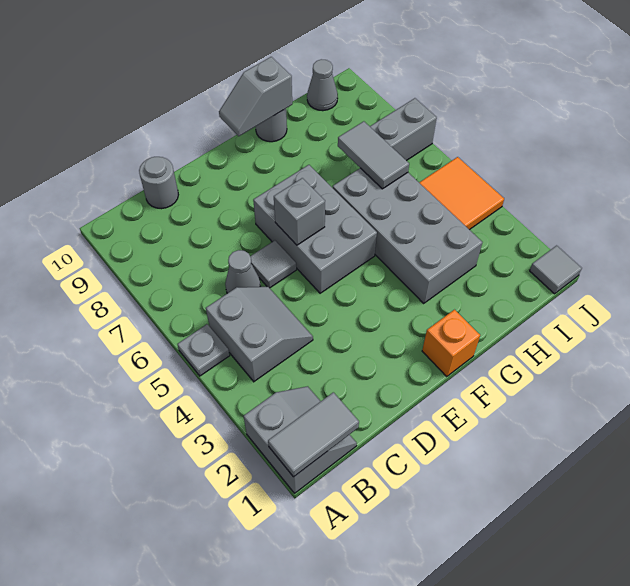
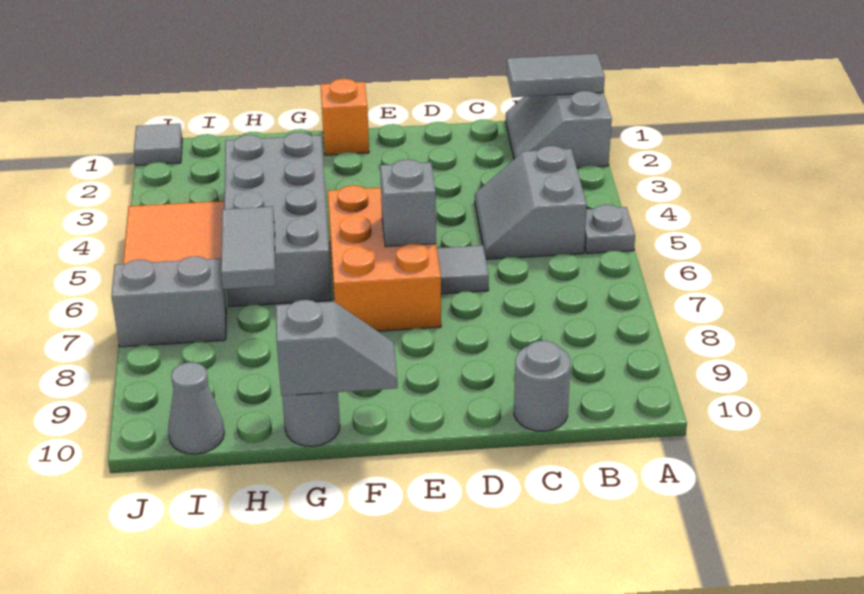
grey 1x1 cone [225,250,261,293] -> none
grey 2x3 brick [253,165,377,293] -> orange 2x3 brick [328,185,441,331]

